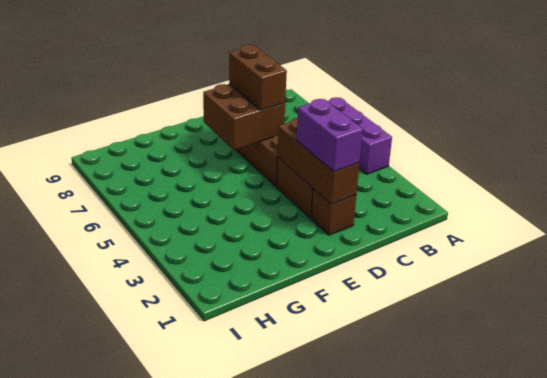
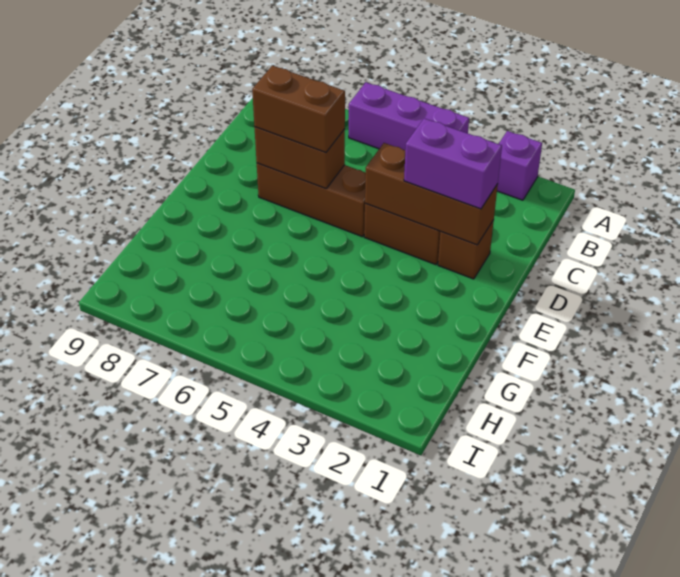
none -> purple 1x1 brick [497,131,542,200]
brown 2x2 brick [203,84,285,150] -> brown 1x2 brick [254,127,345,189]

